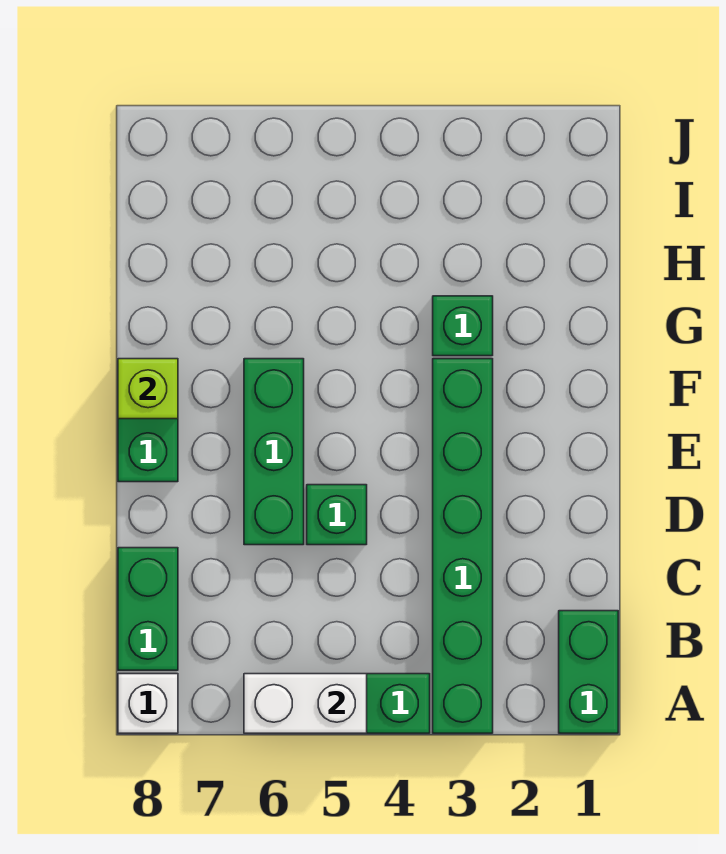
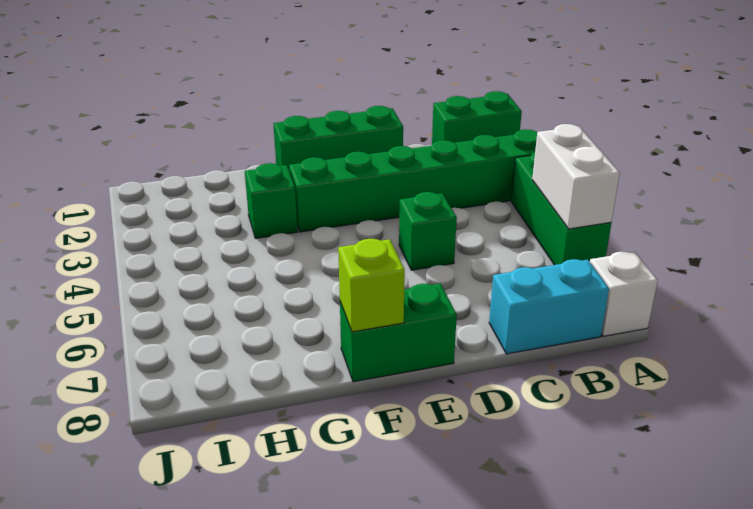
green 1x2 brick [118,548,178,670] -> cyan 1x2 brick [489,259,609,354]
green 1x3 brick [244,359,304,545] -> green 1x3 brick moved to [273,106,403,169]

